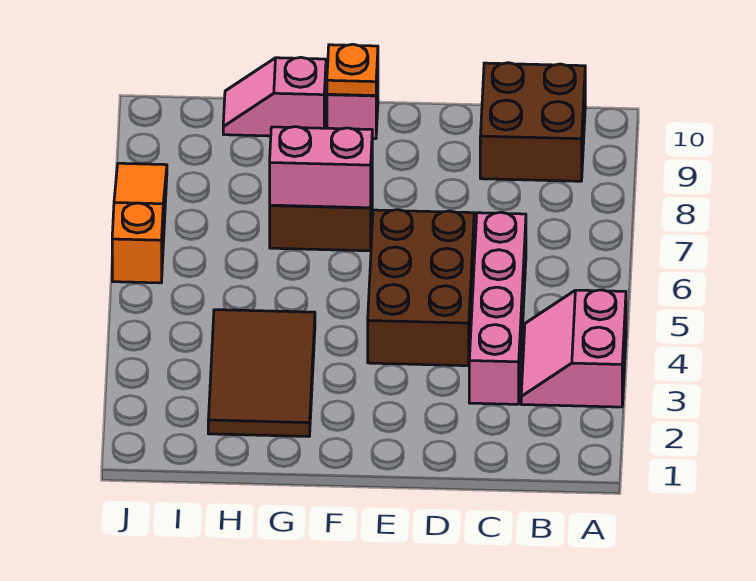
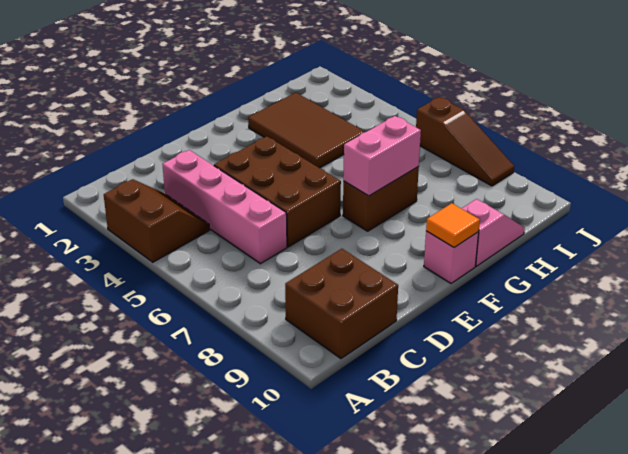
pink 2x2 slope [521,290,626,407] -> brown 2x2 slope [104,179,209,262]
orange 1x1 plate [327,44,378,96] -> orange 1x1 tile [426,203,480,248]
orange 1x3 slope [112,163,167,283] -> brown 1x3 slope [416,97,514,186]

